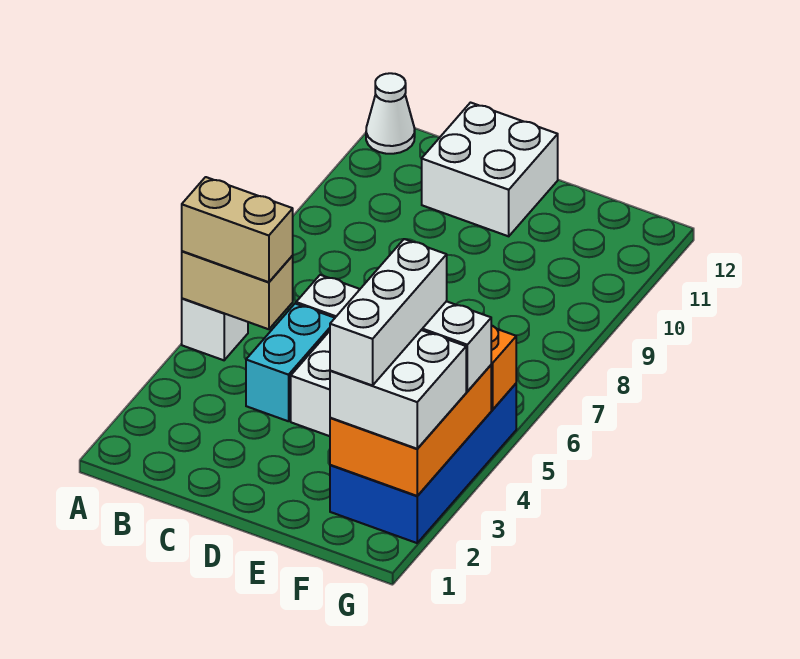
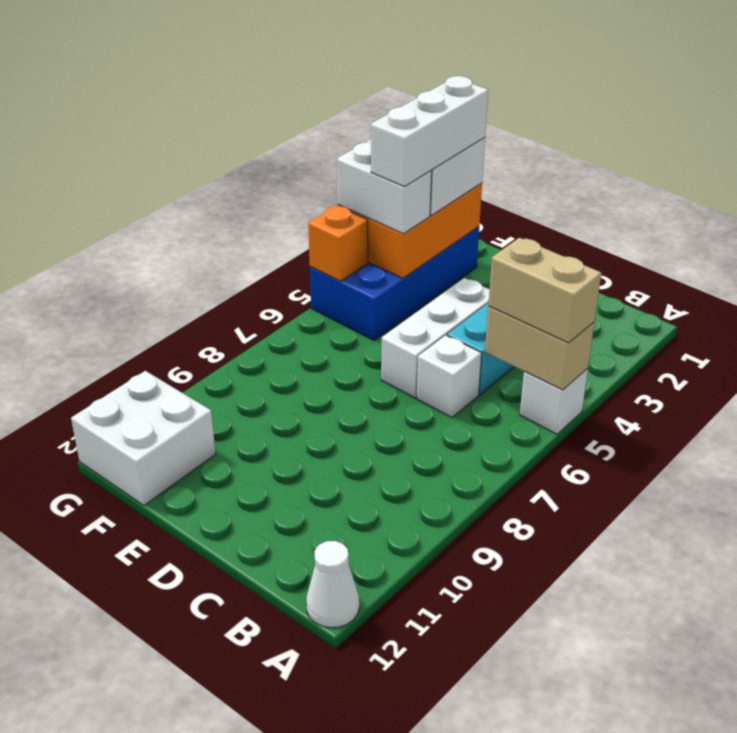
white 2x2 brick [422,103,558,236] -> white 2x2 brick moved to [71,371,216,505]

